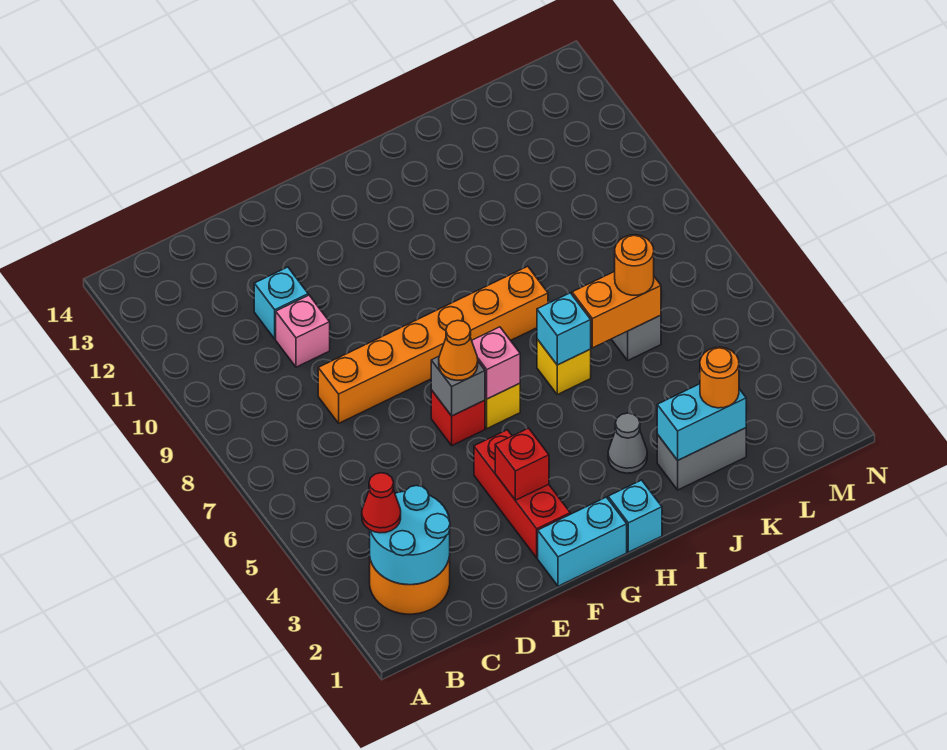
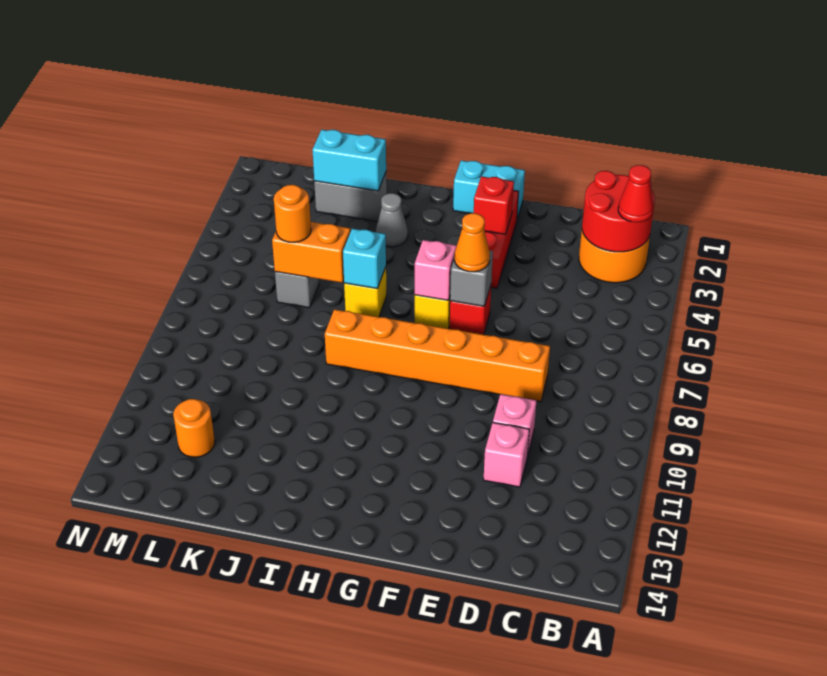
cyan 2x2 round brick [370,486,450,585] -> red 2x2 round brick [582,171,655,252]
cyan 1x1 brick [254,267,308,339] -> pink 1x1 brick [484,423,529,487]
cyan 1x1 brick [608,480,662,552] -> none
orange 1x1 round brick [700,347,739,408] -> orange 1x1 round brick moved to [173,399,215,457]

